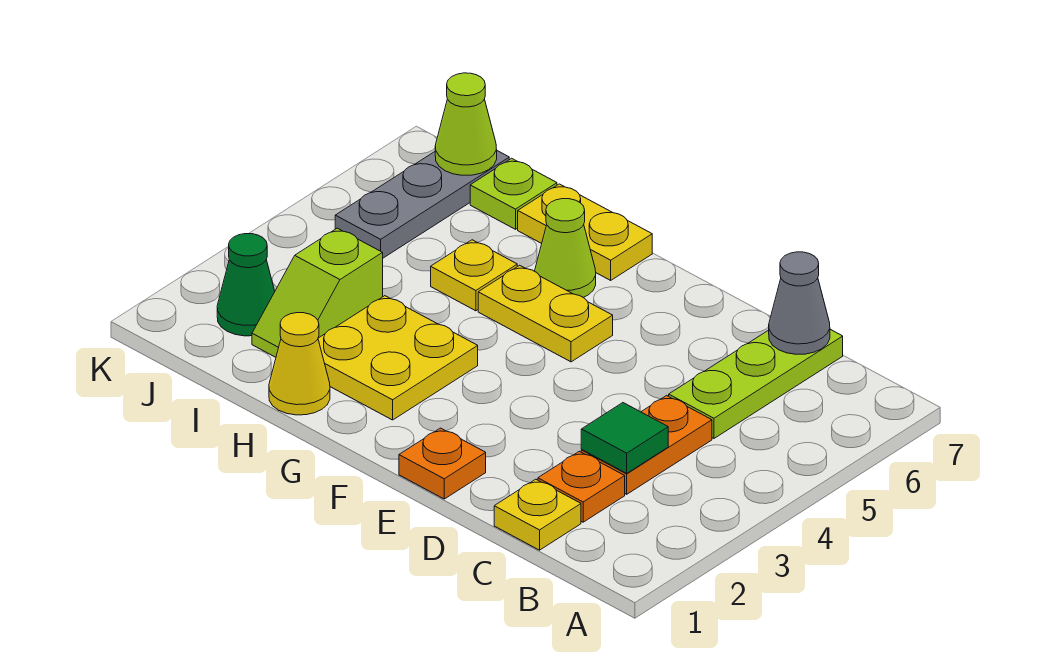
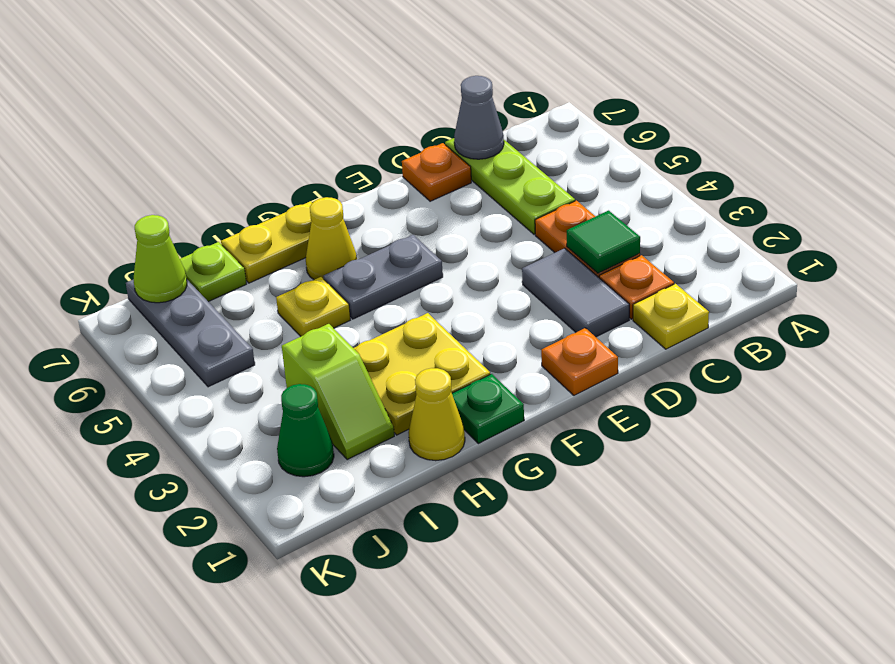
none -> grey 1x2 tile [522,248,629,337]
none -> orange 1x1 plate [402,143,471,201]
yellow 1x2 plate [478,265,613,362] -> grey 1x2 plate [323,235,443,319]
none -> green 1x1 plate [452,374,524,444]
lime 1x1 cone [535,199,596,297] -> yellow 1x1 cone [306,197,357,280]

